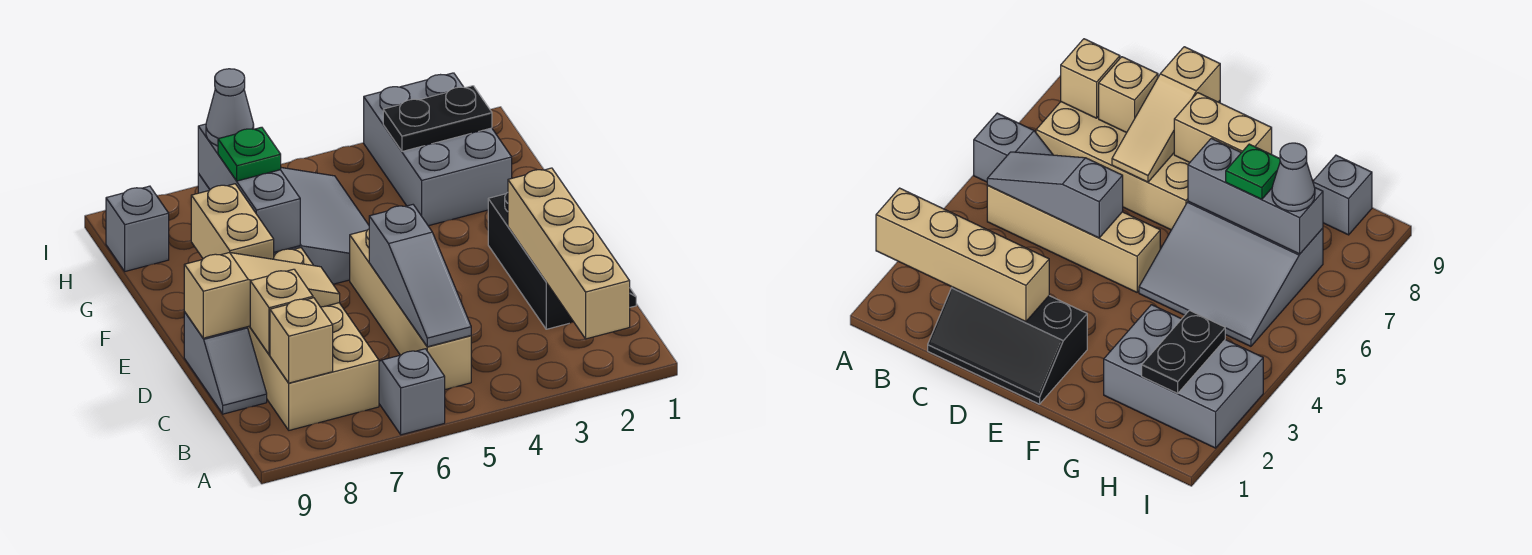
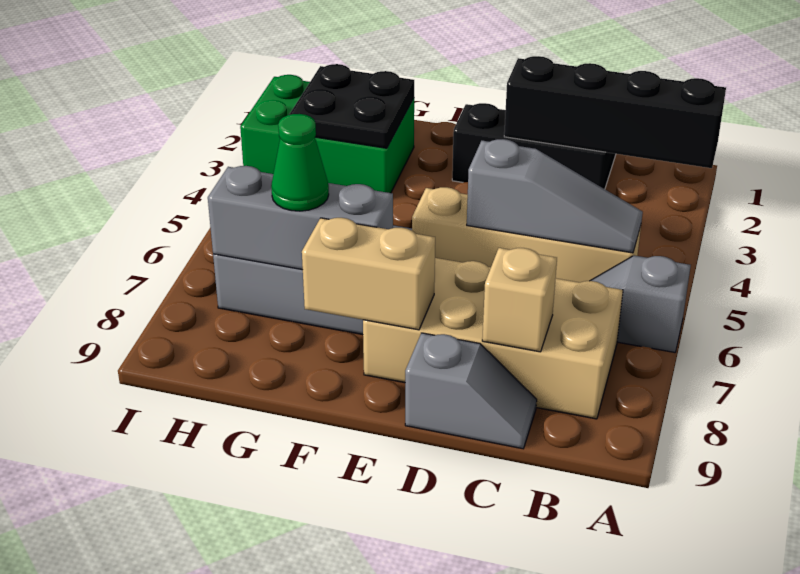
tan 1x4 brick [508,168,630,339] -> black 1x4 brick [504,56,726,168]
tan 1x1 brick [270,298,333,383] -> none
tan 1x3 slope [184,252,340,338] -> none
grey 2x3 brick [364,73,512,226] -> green 2x3 brick [240,75,414,193]
green 1x1 plate [218,127,281,181] -> green 1x1 cone [271,114,329,211]
black 1x2 plate [383,86,492,151] -> black 2x2 plate [289,64,414,148]
grey 1x1 cone [206,69,254,146] -> none
grey 1x1 brick [106,186,169,271] -> none

